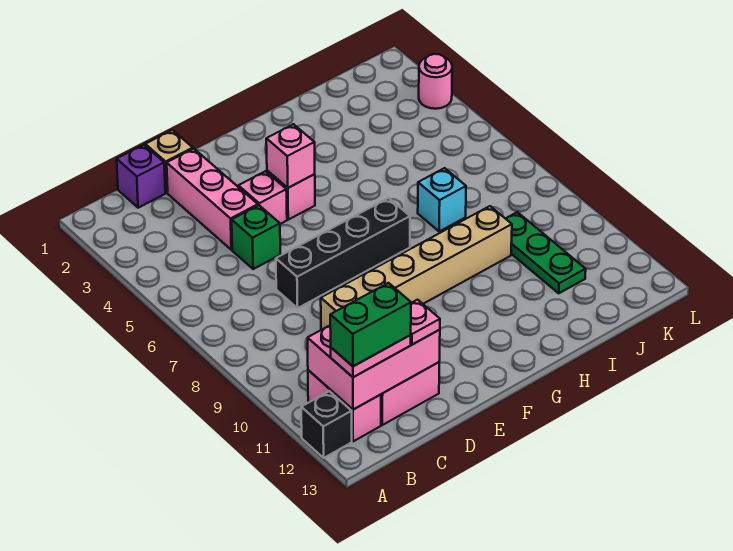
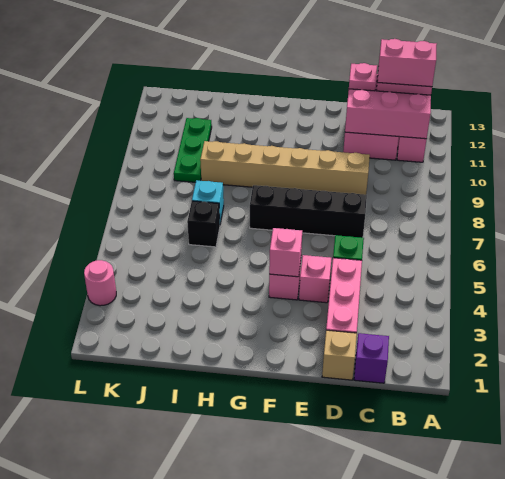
black 1x1 brick [301,391,352,458] -> black 1x1 brick moved to [187,201,220,247]
green 1x2 brick [330,283,411,366] -> pink 1x2 brick [377,39,437,87]

